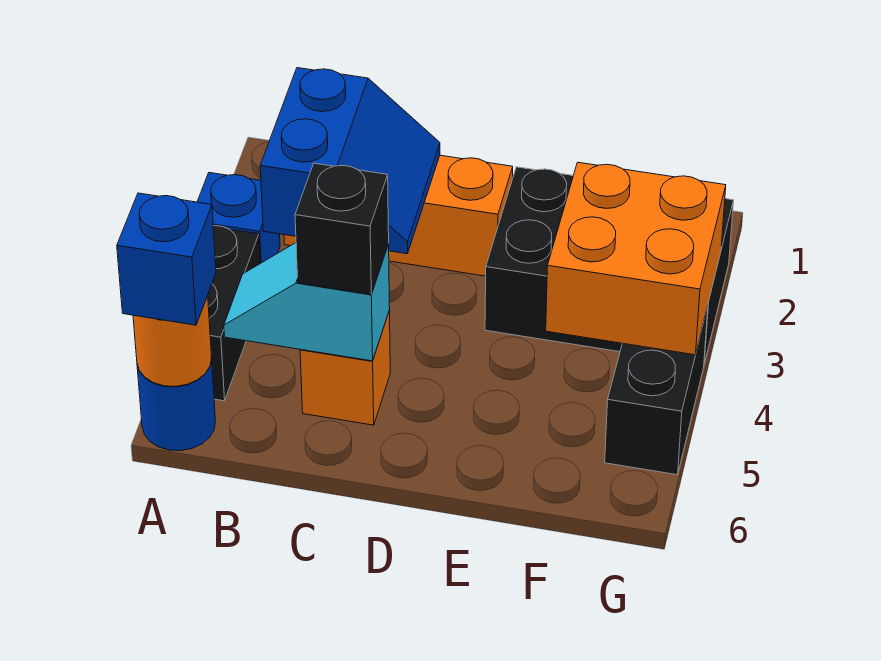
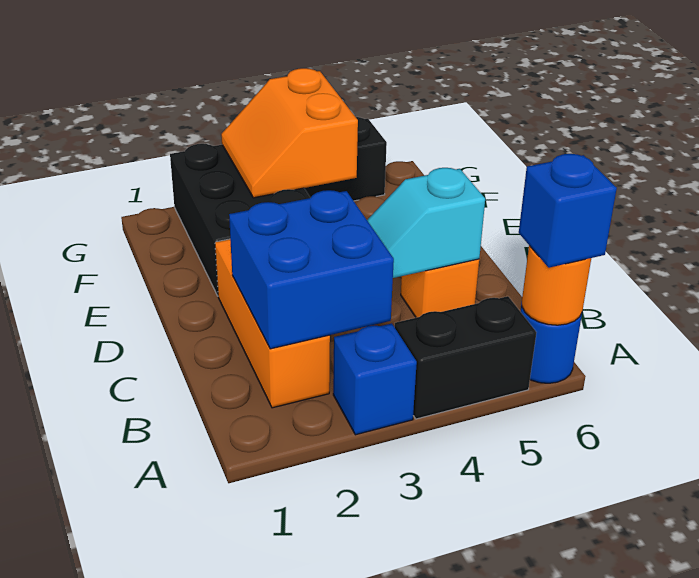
blue 2x2 slope [260,68,440,254] -> blue 2x2 brick [229,190,394,349]
cyan 1x2 slope [224,243,390,361] -> cyan 1x2 slope turned to [367,168,485,278]
black 1x1 brick [295,163,389,294] -> none
orange 2x2 brick [546,162,726,355] -> orange 2x2 slope [221,68,358,198]

